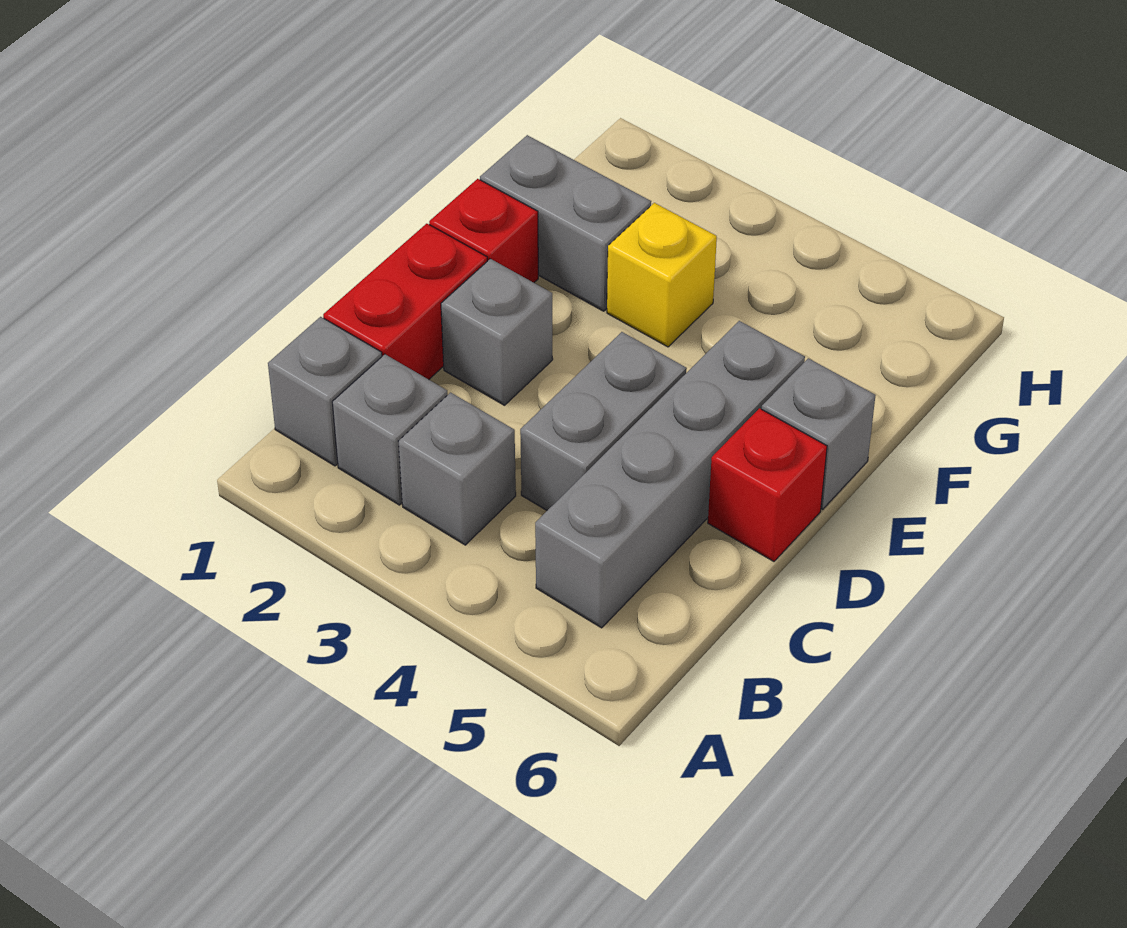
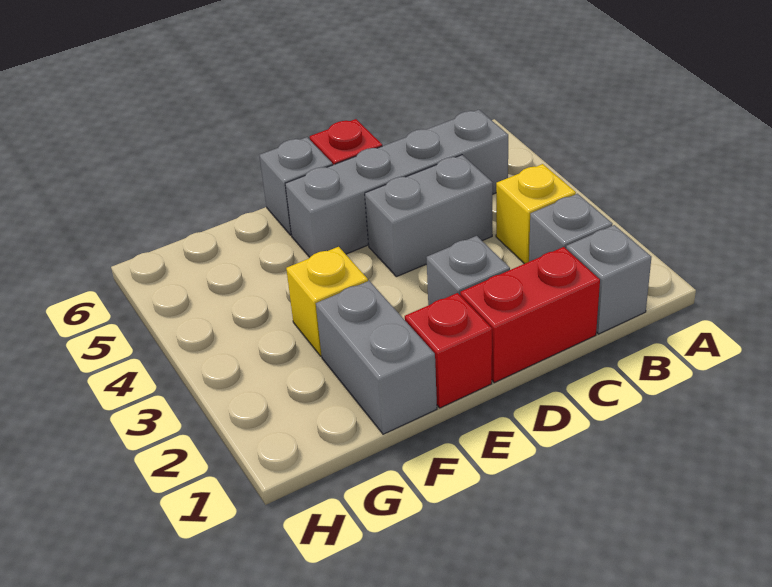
grey 1x1 brick [398,393,516,545] -> yellow 1x1 brick [496,164,576,264]

